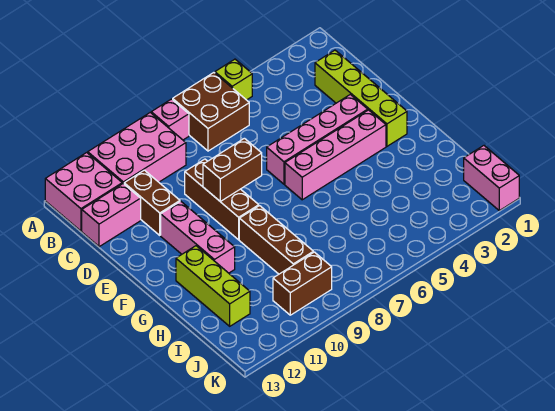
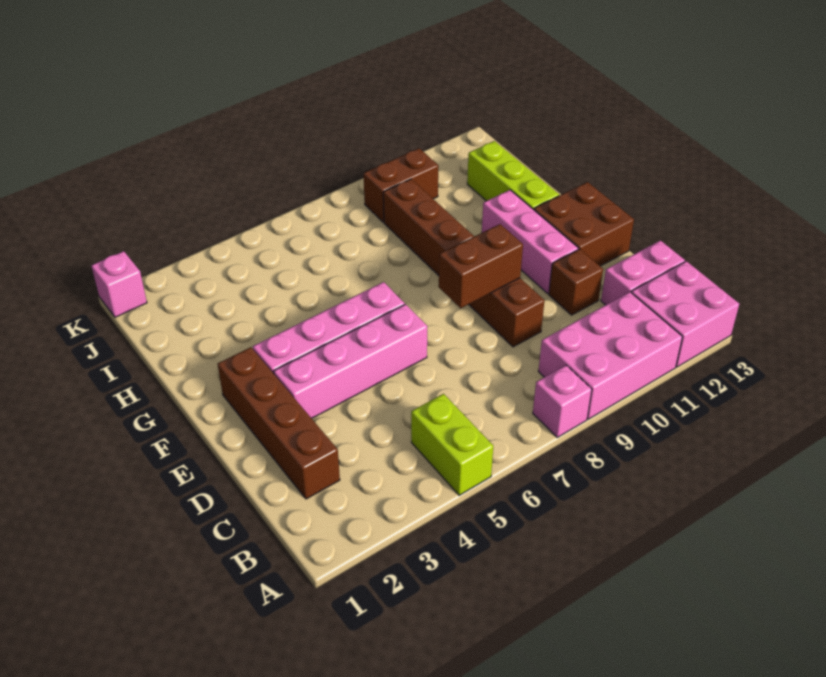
lime 1x1 brick [215,59,252,100] -> lime 1x2 brick [411,394,493,495]
brown 2x2 brick [173,73,249,151] -> brown 2x2 brick moved to [534,182,634,266]
lime 1x4 brick [315,50,407,146] -> brown 1x4 brick [218,347,340,499]
brown 1x2 brick [124,170,180,235] -> brown 1x1 brick [549,249,603,315]
pink 1x2 brick [464,146,519,211] -> pink 1x1 brick [91,251,147,317]

